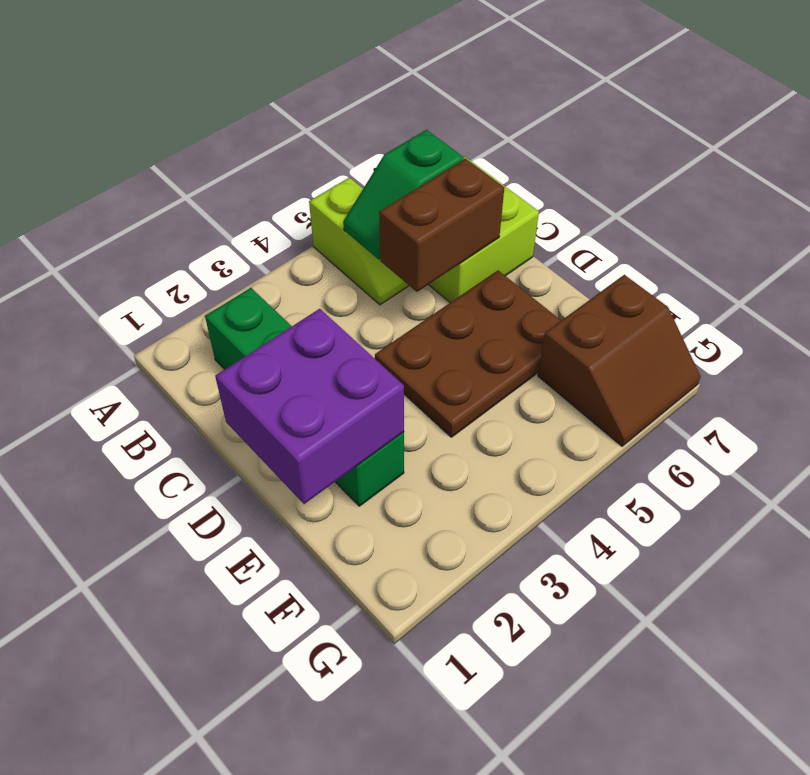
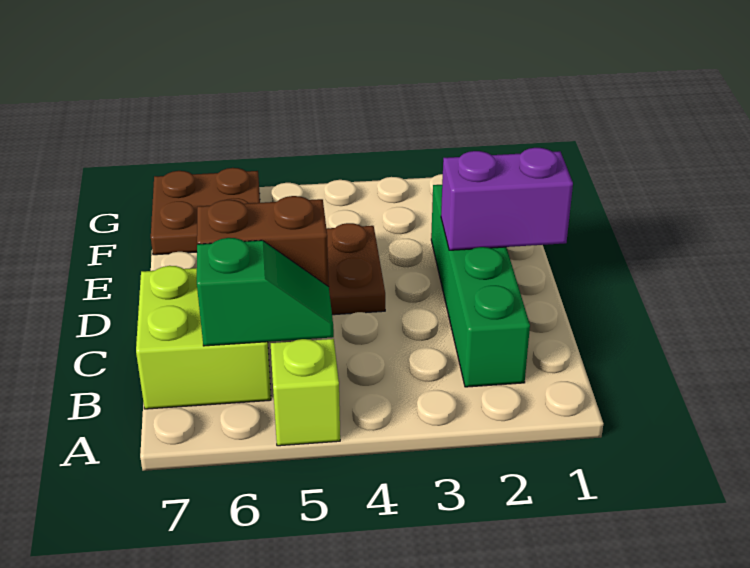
purple 2x2 brick [215,309,404,504] -> purple 1x2 brick [441,148,573,250]
brown 2x2 slope [538,275,701,446] -> brown 2x2 plate [151,168,260,255]

